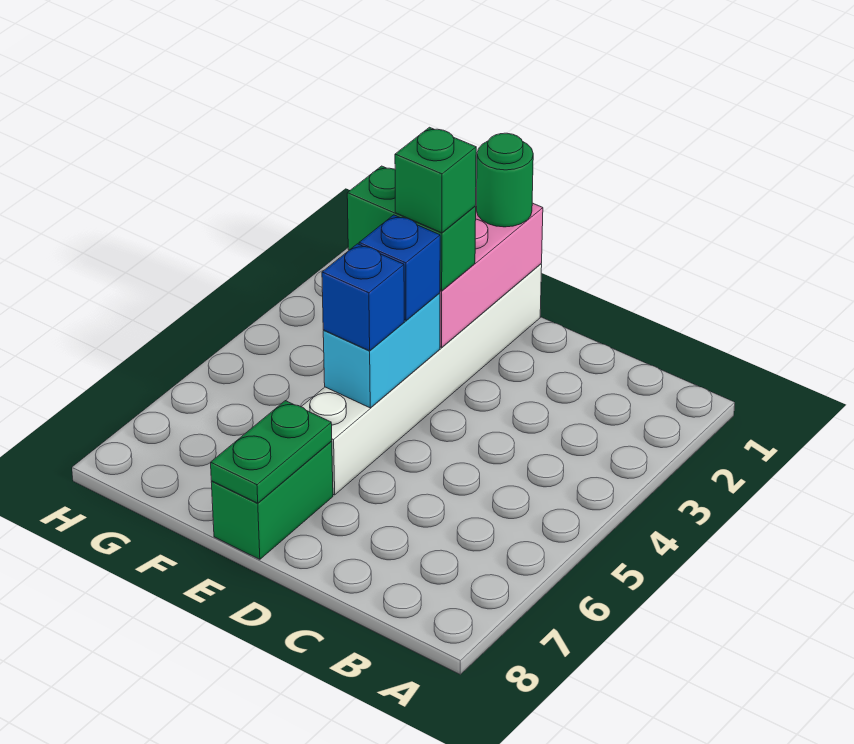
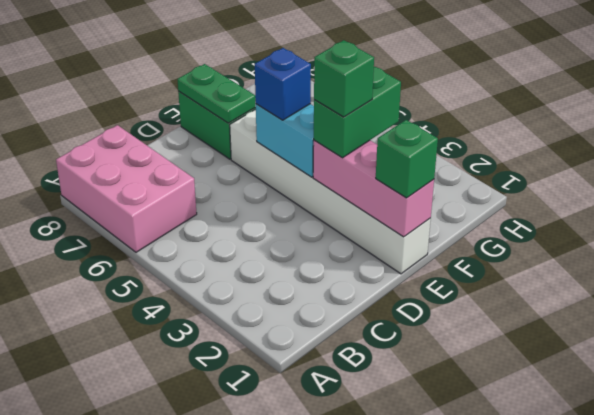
none -> pink 2x3 brick [56,125,197,252]
green 1x1 round brick [477,133,533,227] -> green 1x1 brick [376,120,438,198]
blue 1x1 brick [359,215,440,320] -> none

